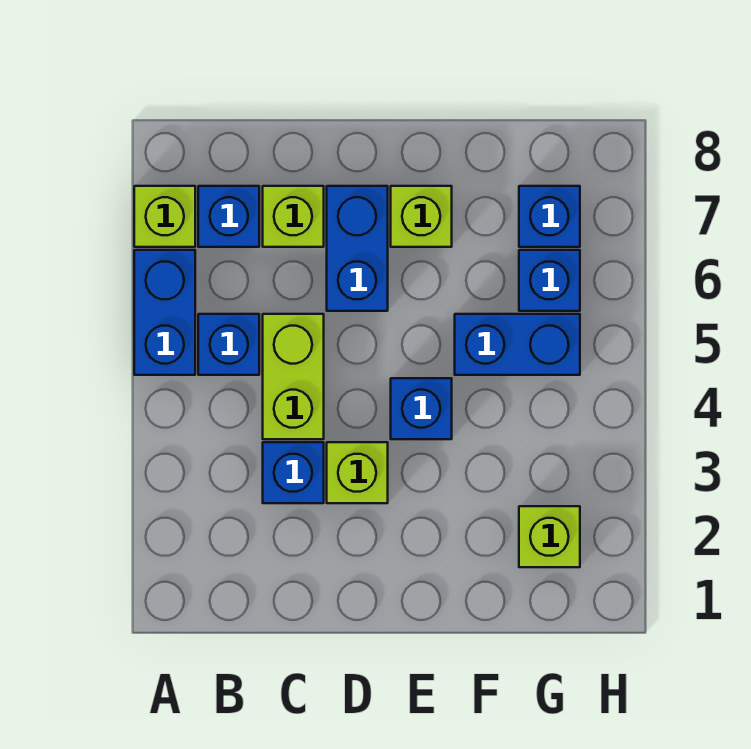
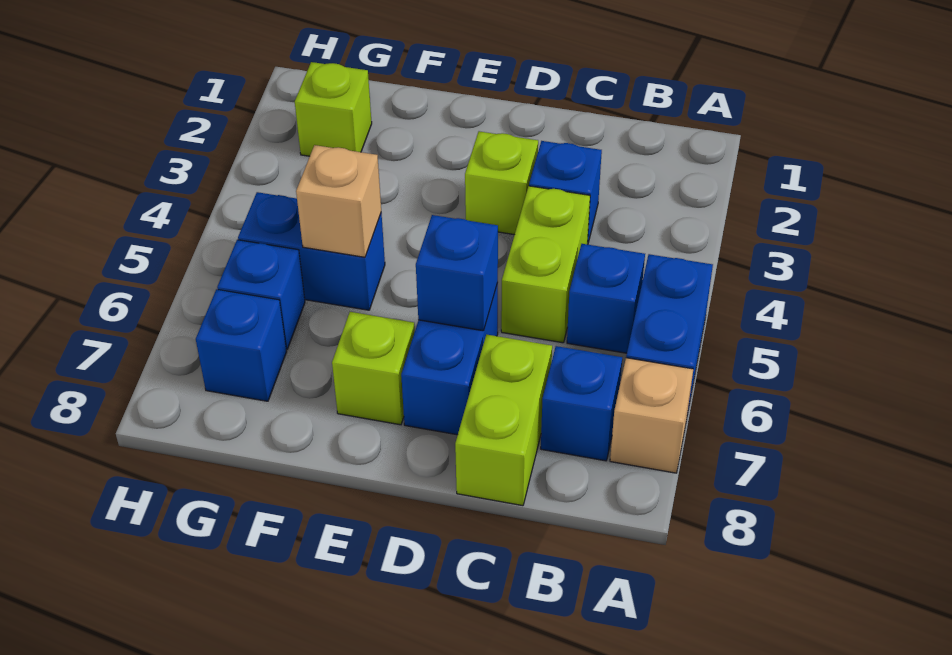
lime 1x1 brick [134,186,195,247] -> tan 1x1 brick [610,358,693,473]
lime 1x1 brick [263,186,324,247] -> lime 1x2 brick [455,335,552,506]
blue 1x1 brick [391,378,452,439] -> blue 1x1 brick moved to [416,215,498,331]
none -> tan 1x1 brick [296,145,381,257]

